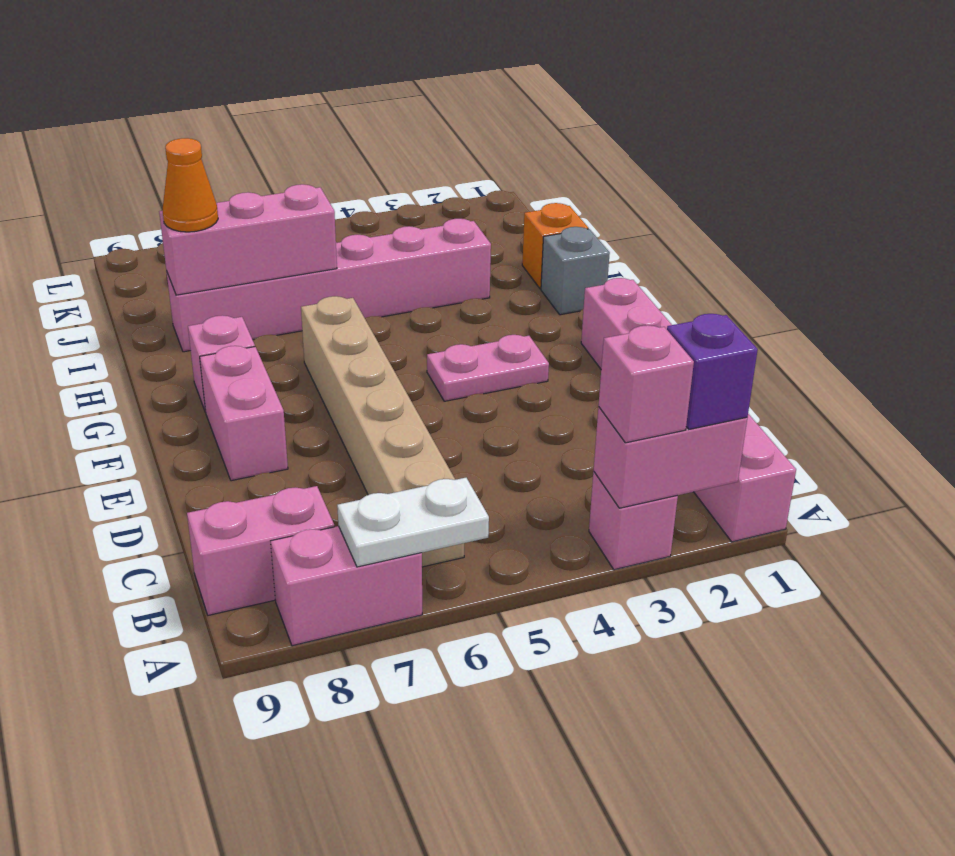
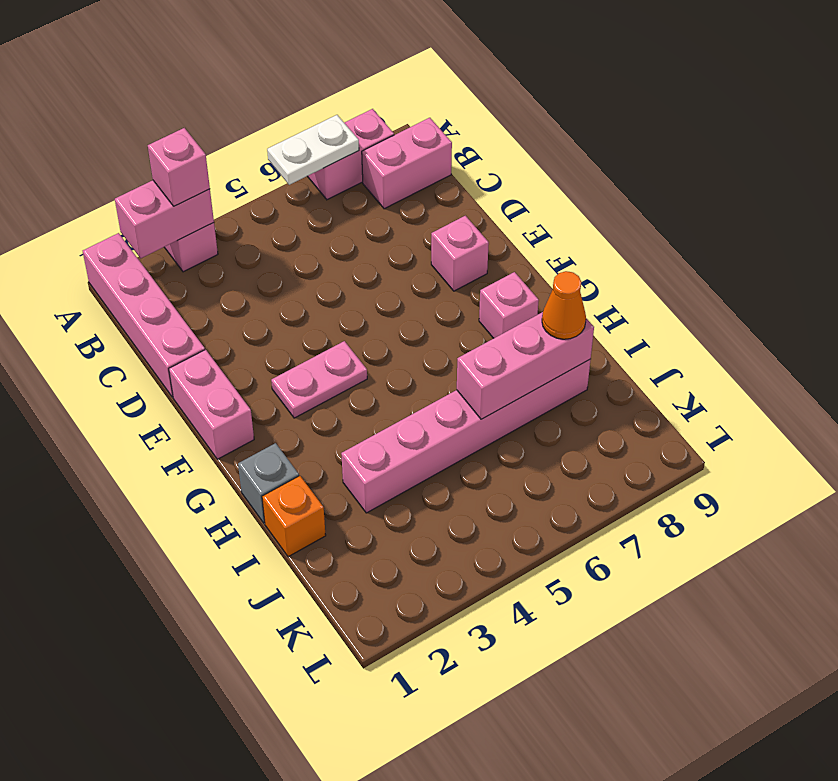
purple 1x1 brick [667,314,758,429] -> none
tan 1x6 brick [301,296,464,567] -> none
pink 1x2 brick [200,346,288,481] -> pink 1x1 brick [431,216,489,291]

